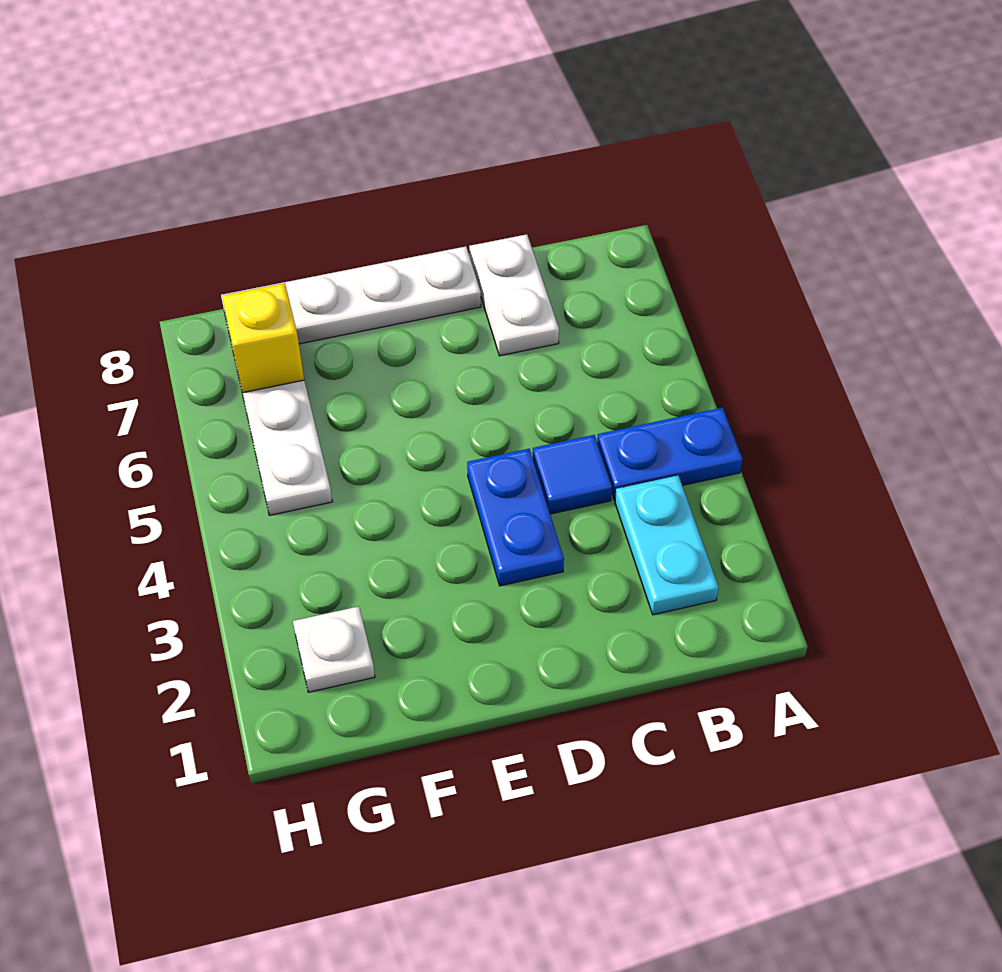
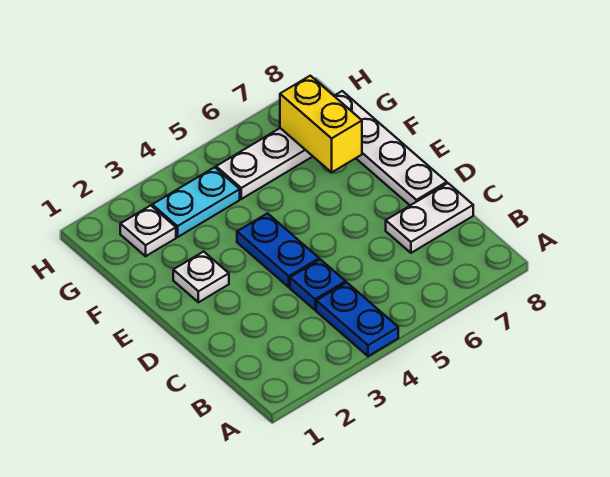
cyan 1x2 plate [615,476,719,615] -> cyan 1x2 plate moved to [152,167,240,237]
blue 1x1 tile [533,435,612,514] -> blue 1x1 plate [290,259,346,310]
blue 1x2 plate [467,449,564,586] -> blue 1x2 plate turned to [237,213,319,287]
none -> white 1x1 plate [173,251,229,302]
yellow 1x1 brick [222,283,304,393] -> yellow 1x2 brick [280,76,362,173]

